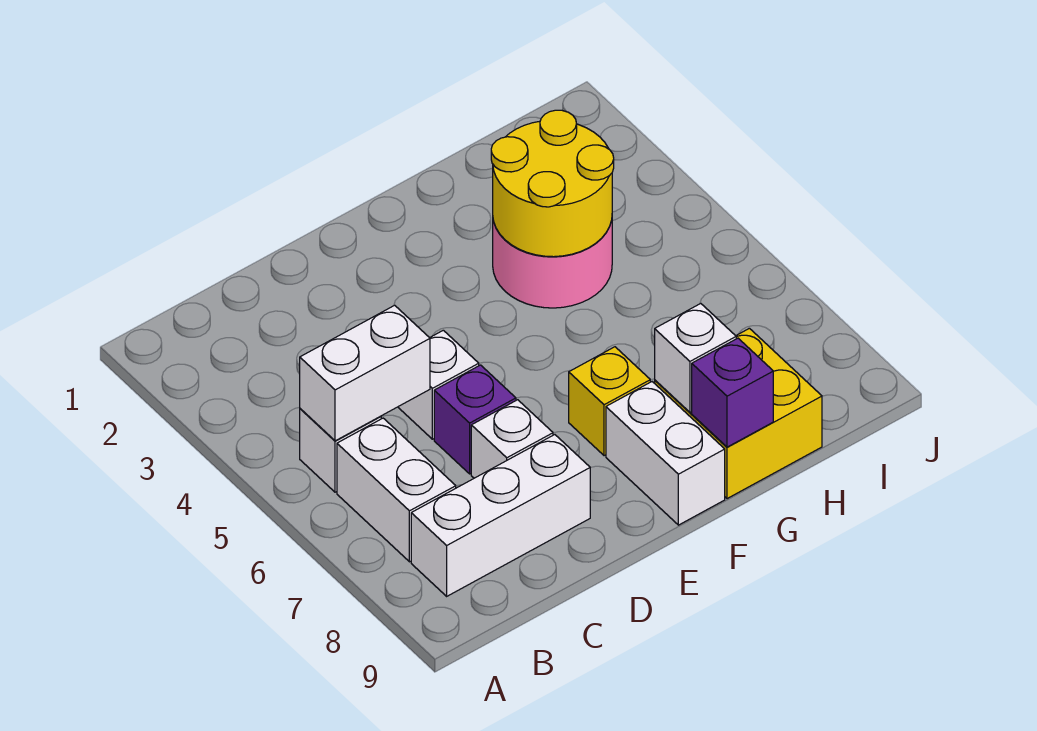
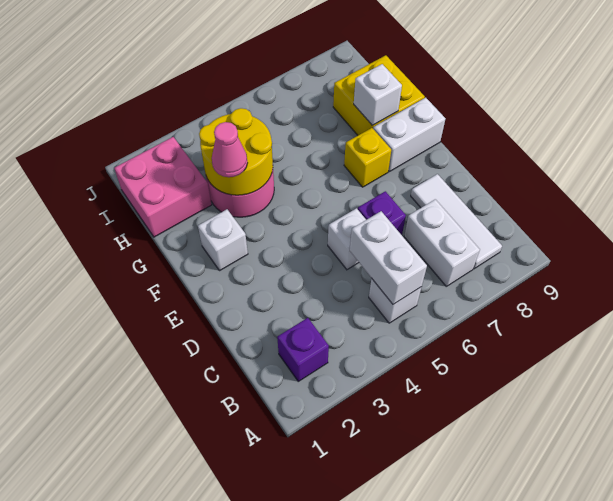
white 1x2 brick [337,418,456,562] -> white 1x2 brick turned to [404,199,480,286]
white 1x3 brick [411,435,590,596] -> white 1x3 tile [411,174,502,269]
white 1x1 brick [471,400,553,478] -> white 1x1 brick moved to [198,209,248,271]
none -> pink 1x1 cone [212,122,247,177]
purple 1x1 brick [692,338,773,447] -> purple 1x1 brick moved to [277,318,329,381]
none -> pink 2x2 brick [114,137,212,237]

